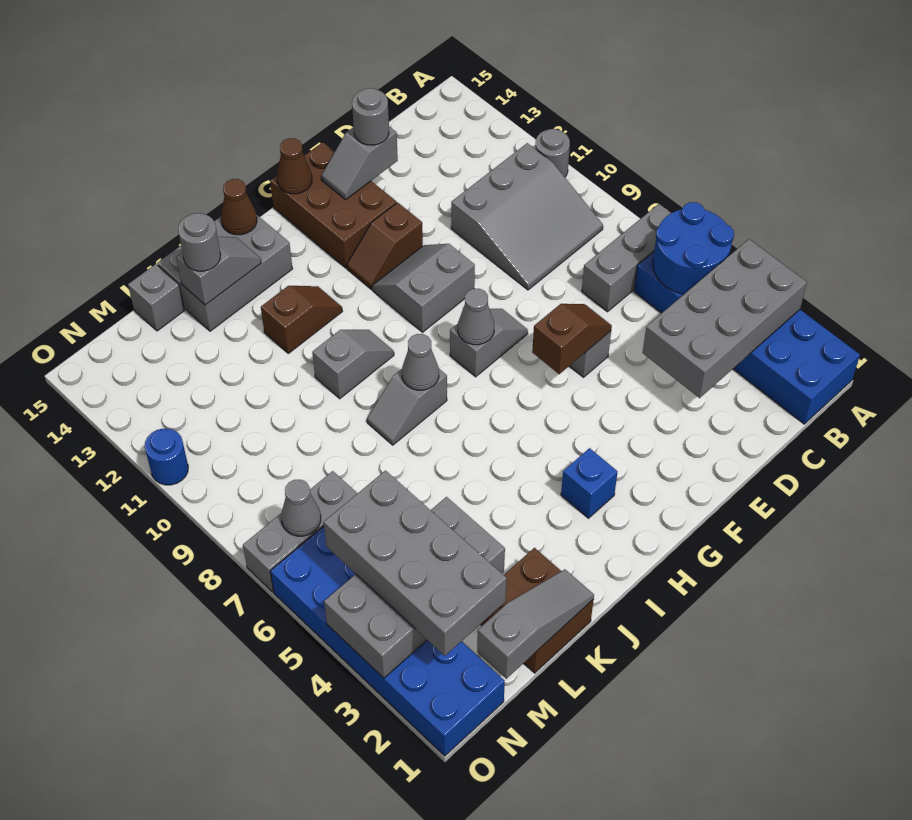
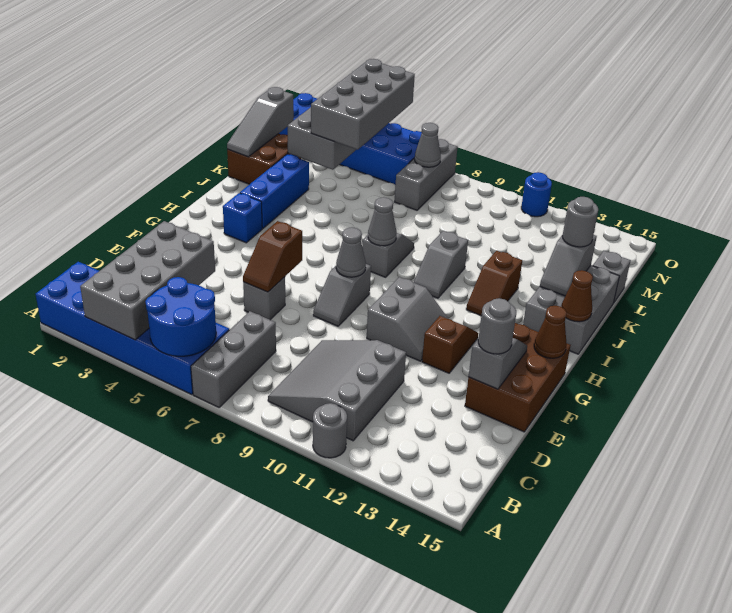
brown 2x3 brick [270,142,397,268] -> brown 2x3 brick turned to [465,323,571,432]
none -> blue 1x3 brick [240,154,309,229]
grey 2x4 brick [324,471,507,656] -> grey 2x4 brick turned to [311,59,415,150]

